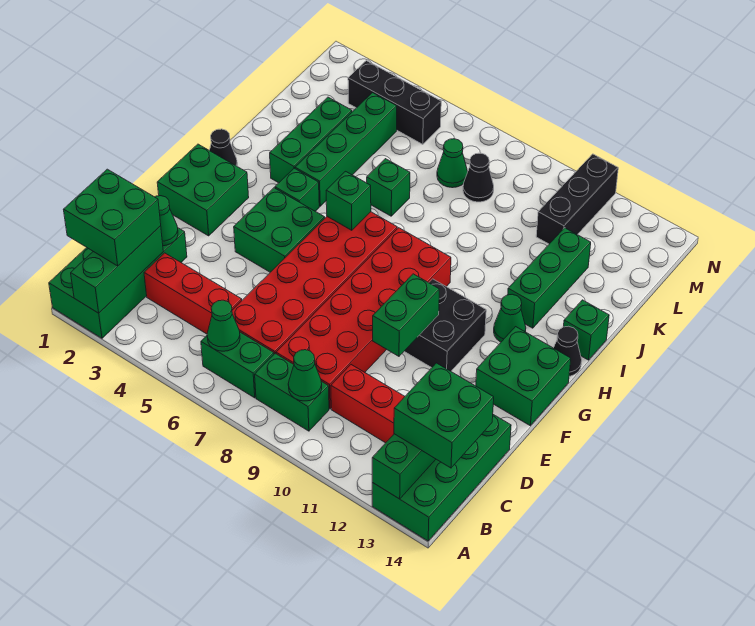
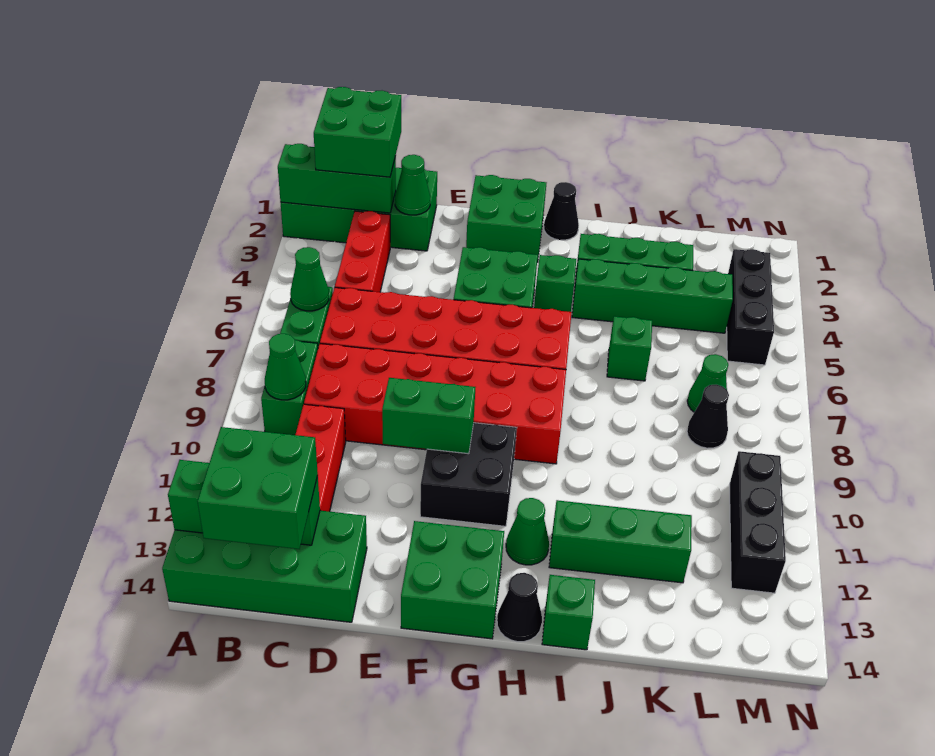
green 1x1 brick [326,171,371,230] -> none
black 1x3 brick [536,154,618,244] -> black 1x3 brick turned to [729,451,786,593]

